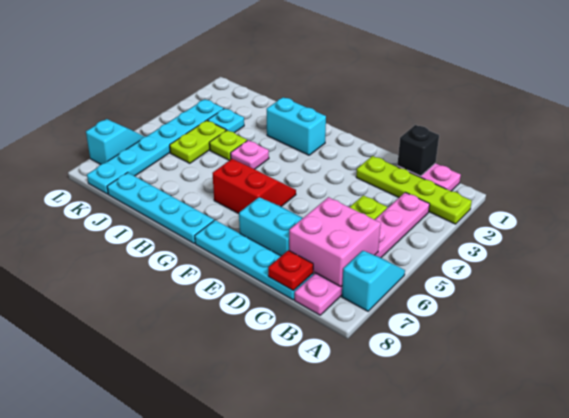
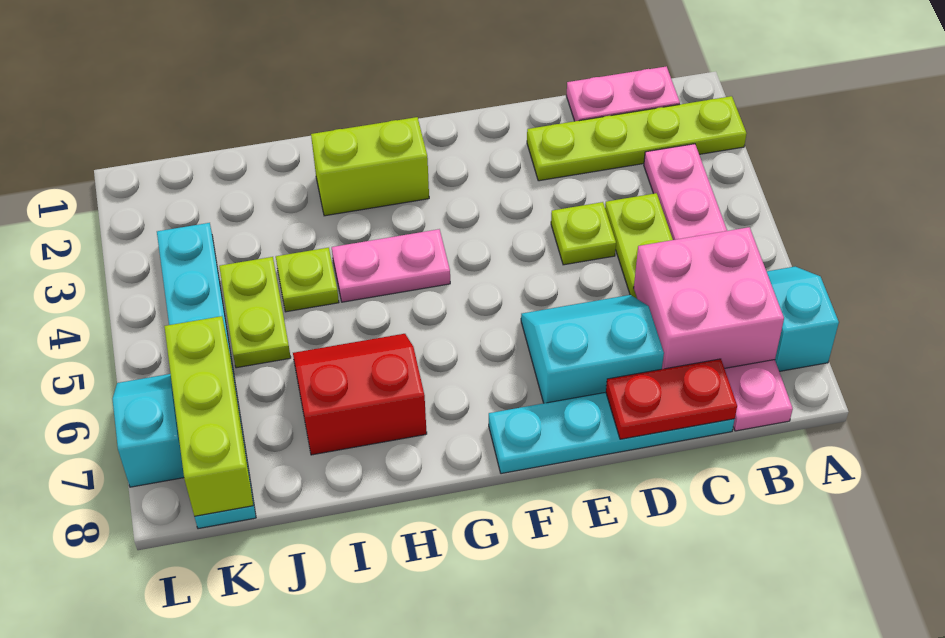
black 1x1 brick [397,125,439,176] -> none
red 1x1 plate [268,250,313,291] -> red 1x2 plate [606,359,737,439]
none -> lime 1x1 plate [551,202,616,265]
red 2x2 slope [213,159,296,214] -> red 2x2 slope moved to [293,334,427,455]
cyan 1x2 brick [267,97,326,155] -> lime 1x2 brick [311,117,429,216]
cyan 1x4 plate [107,172,214,244] -> none
pink 1x1 plate [231,140,269,169] -> pink 1x2 plate [332,229,450,302]
cyan 1x1 plate [208,108,244,133] -> none
none -> lime 1x3 brick [164,316,254,516]

